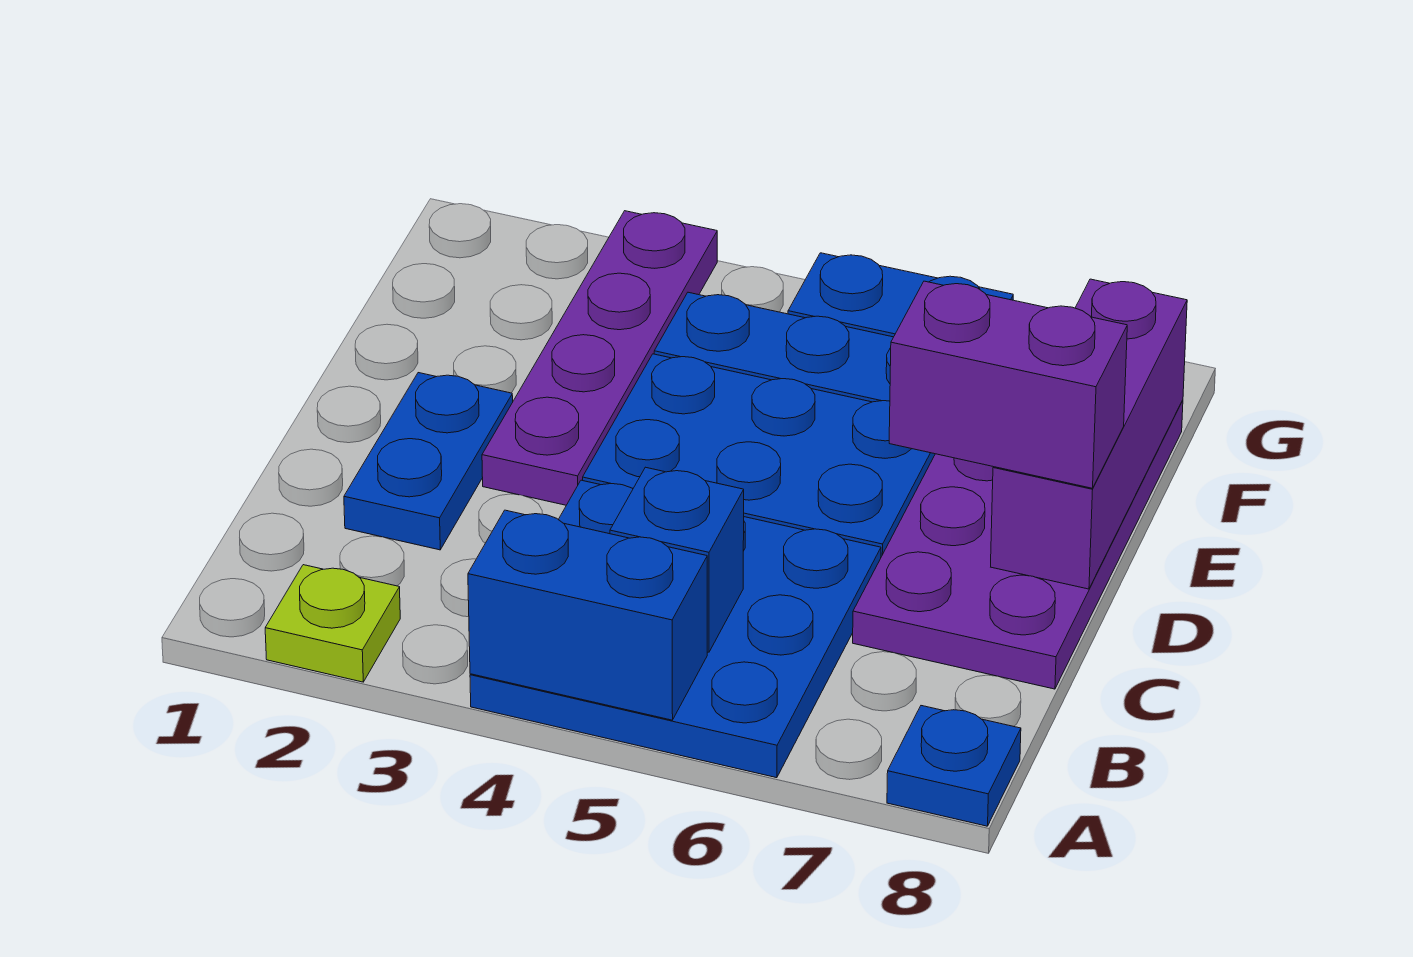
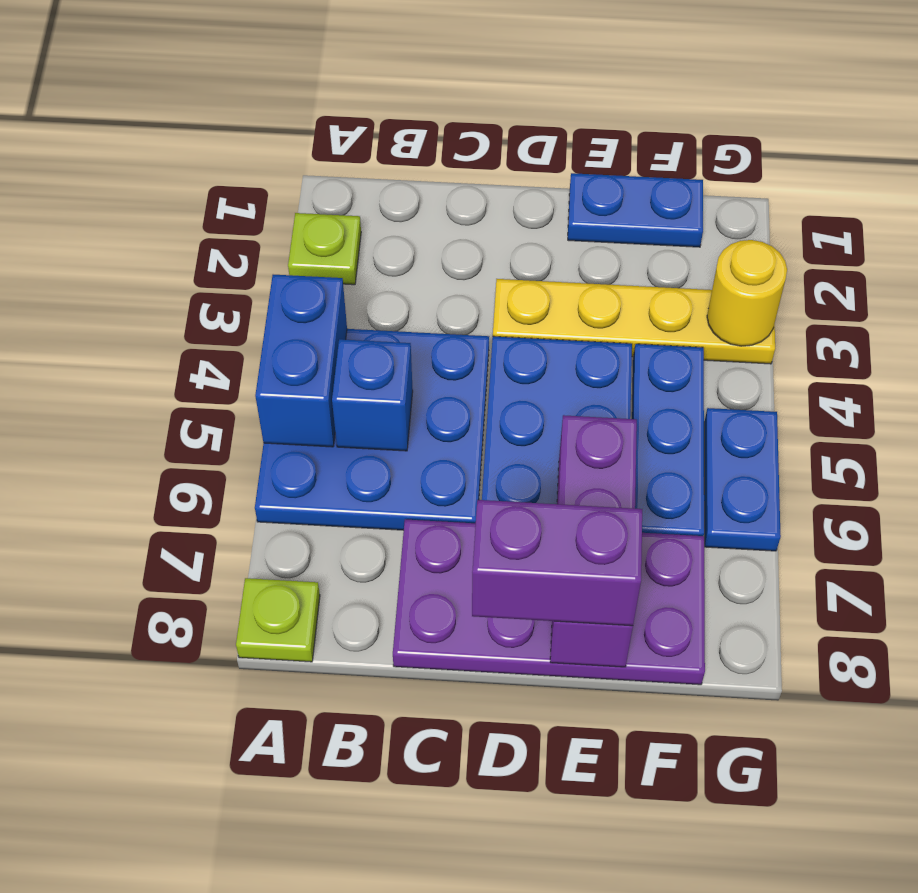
blue 1x1 plate [887,706,1021,826] -> lime 1x1 plate [236,578,320,662]
blue 1x2 plate [344,373,513,550] -> blue 1x2 plate moved to [568,173,703,247]
purple 1x4 plate [482,211,717,505] -> yellow 1x4 plate [493,279,775,364]
purple 1x2 brick [889,281,1127,488] -> purple 1x2 brick turned to [472,500,642,626]
purple 1x3 brick [991,279,1187,589] -> purple 1x3 brick turned to [550,415,637,667]
none -> yellow 1x1 round brick [707,240,787,346]

